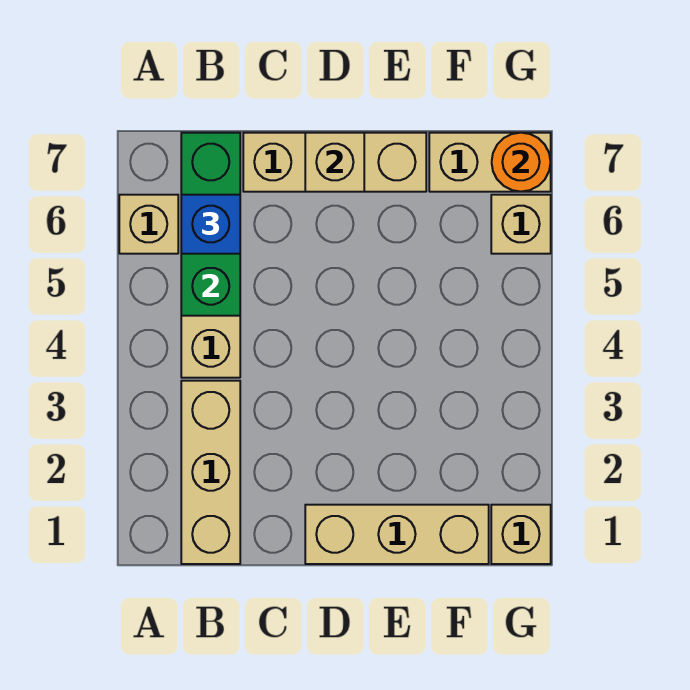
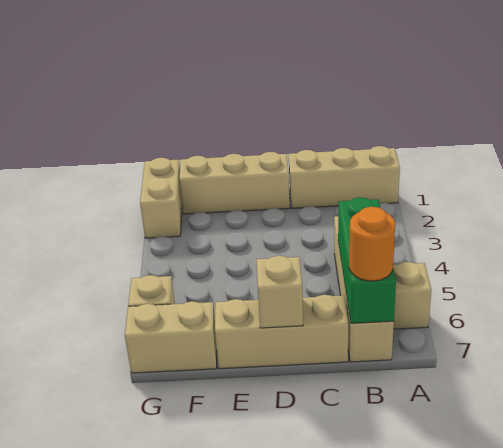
tan 1x3 brick [181,381,240,564] -> tan 1x3 brick turned to [289,146,400,208]
blue 1x1 brick [181,195,240,254] -> none
tan 1x1 brick [491,505,551,564] -> tan 1x2 brick [140,158,182,238]
orange 1x1 round brick [492,133,551,192] -> orange 1x1 round brick moved to [349,207,395,281]

